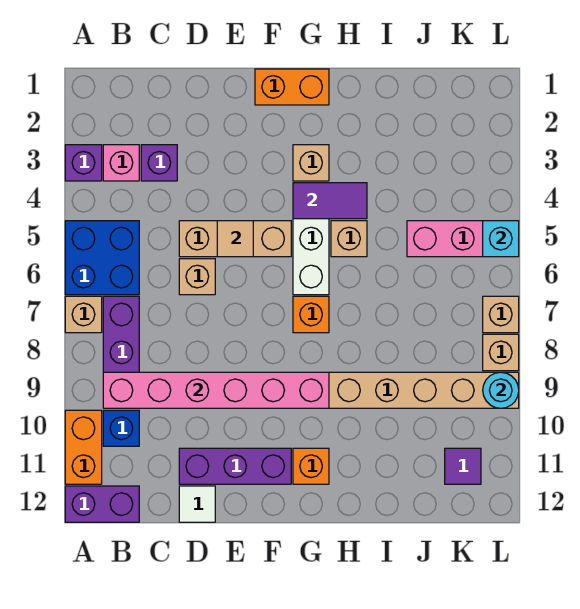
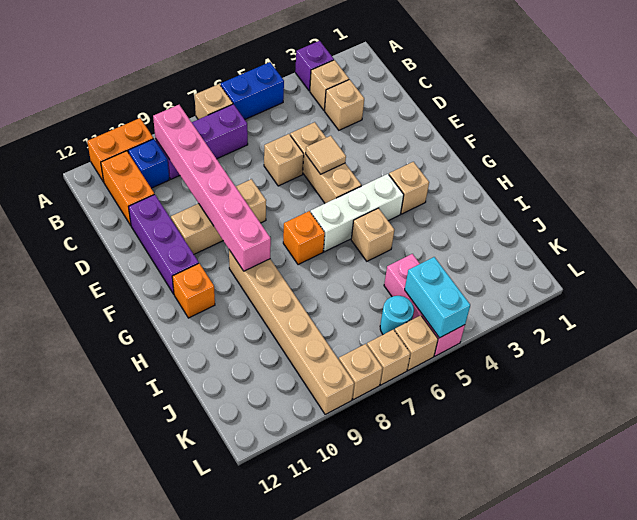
blue 2x2 brick [65,221,139,295] -> blue 1x2 brick [221,62,284,119]
purple 1x2 brick [65,486,139,522] -> none
pink 1x1 brick [103,145,139,181] -> tan 1x1 brick [310,60,349,110]
purple 1x1 brick [141,145,177,181] -> tan 1x1 brick [325,80,364,130]
white 1x1 tile [179,486,215,522] -> none
none -> tan 1x3 brick [171,179,266,254]
orange 1x2 brick [255,69,329,105] -> orange 1x2 brick moved to [101,151,154,225]
purple 1x2 tile [293,183,367,219] -> none
purple 1x1 tile [445,448,481,484] -> none
cyan 1x1 brick [483,221,519,257] -> cyan 1x2 brick [405,257,470,338]
none -> tan 1x1 brick [395,315,438,371]
cyan 1x1 round brick [483,372,519,408] -> cyan 1x1 round brick moved to [380,296,414,335]

